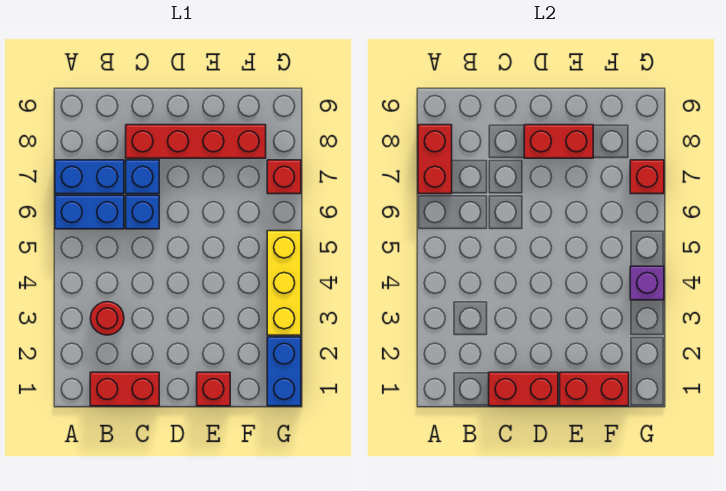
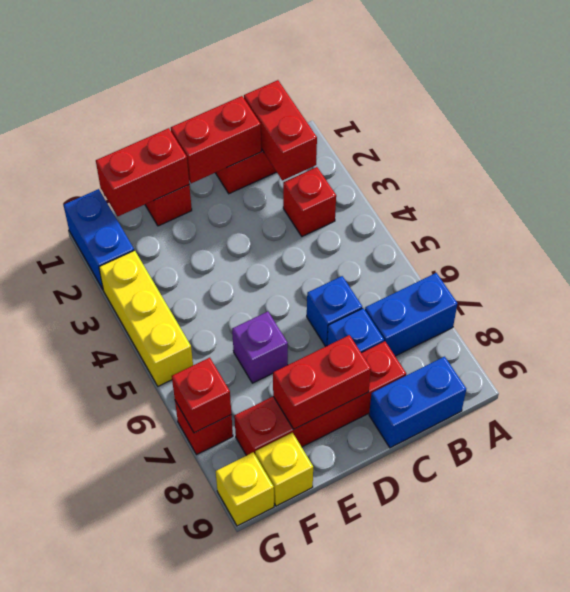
blue 1x2 brick [55,195,124,229] -> blue 1x2 brick moved to [369,357,466,448]
red 1x2 brick [418,125,452,194] -> red 1x2 brick moved to [244,80,317,180]
red 1x1 round brick [90,302,124,335] -> red 1x1 brick [283,167,336,236]
none -> yellow 1x1 brick [255,433,313,506]
purple 1x1 brick [630,266,664,300] -> purple 1x1 brick moved to [232,312,288,383]
none -> yellow 1x1 brick [216,452,274,526]

